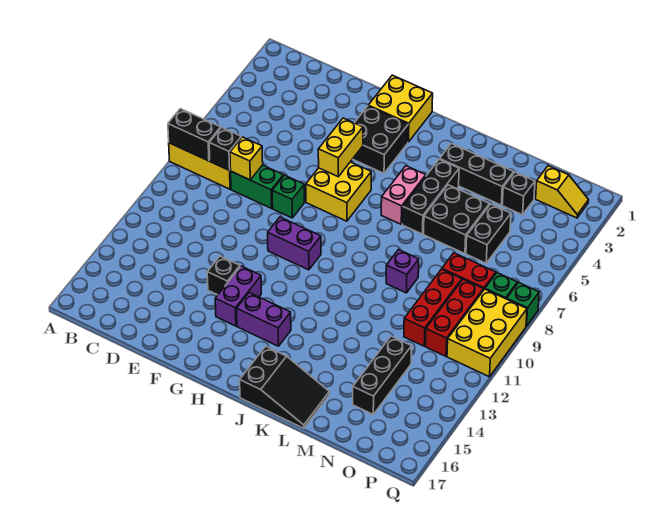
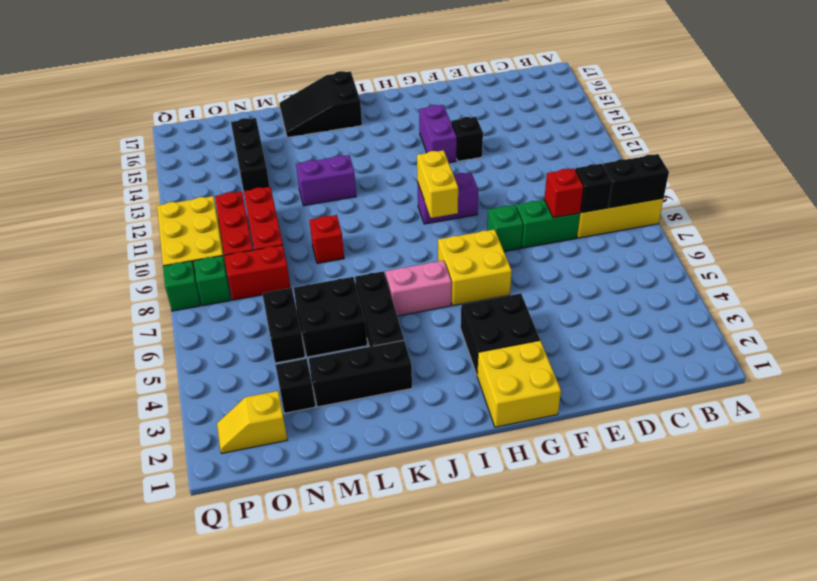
yellow 1x1 brick [230,137,263,180] -> red 1x1 brick [544,168,583,218]
yellow 1x2 brick [318,118,363,177] -> yellow 1x2 brick moved to [417,150,458,218]
purple 1x2 brick [237,293,291,346] -> purple 1x2 brick moved to [296,155,356,206]
pink 1x2 brick [381,166,426,224] -> pink 1x2 brick turned to [385,261,451,316]
purple 1x1 brick [386,250,419,293] -> red 1x1 brick [309,215,344,263]

